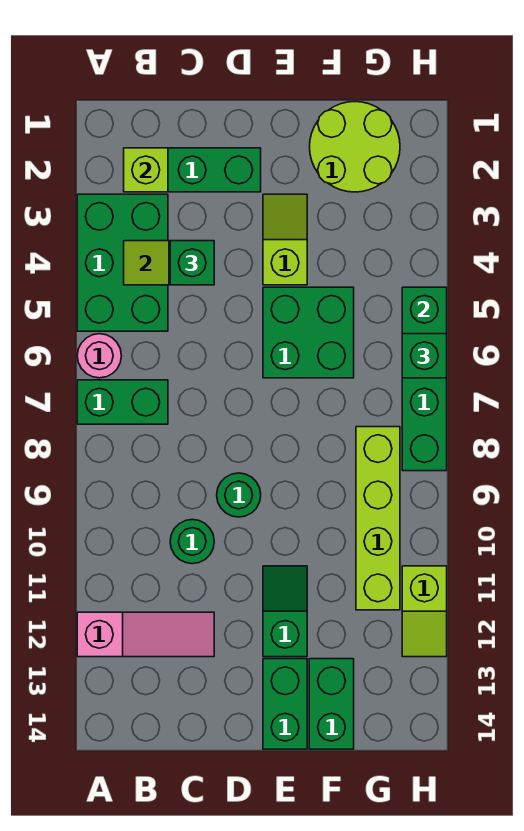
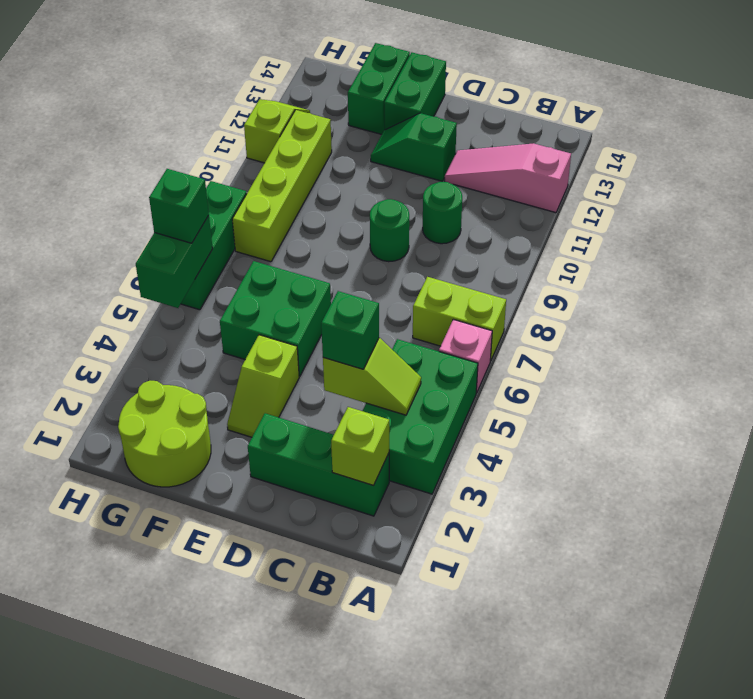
pink 1x1 round brick [77,334,121,378] -> pink 1x1 brick [439,319,492,393]
green 1x2 brick [77,380,168,424] -> lime 1x2 brick [413,277,506,361]
green 1x2 slope [263,566,307,657] -> green 1x2 slope turned to [371,113,457,181]

